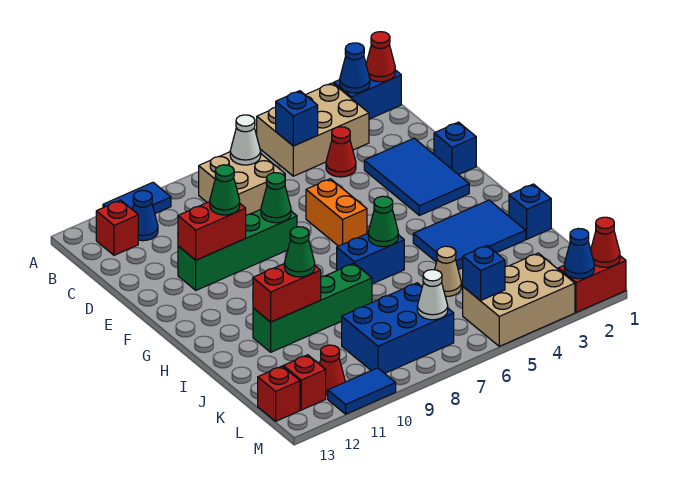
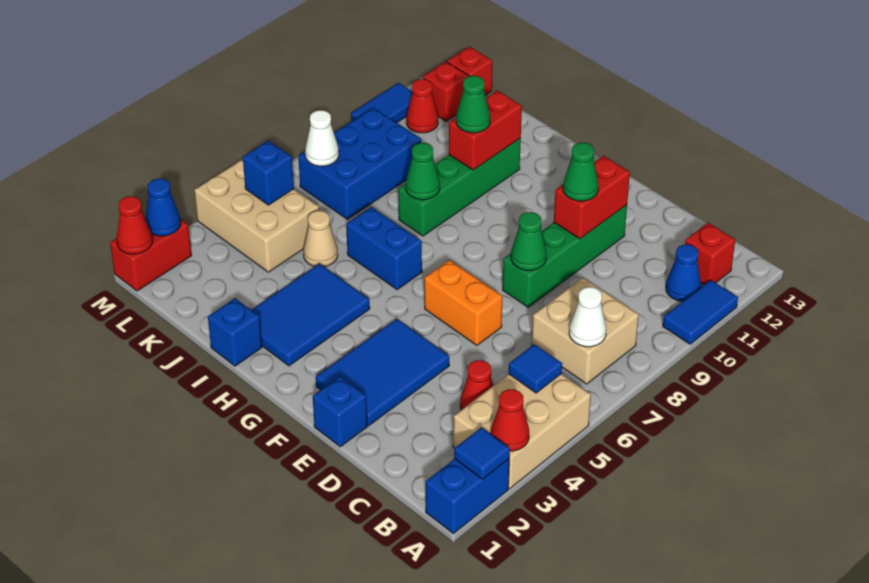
red 1x1 cone [366,32,395,82] -> red 1x1 cone moved to [491,389,529,451]
blue 1x1 cone [340,43,370,93] -> blue 1x1 tile [454,427,510,479]
blue 1x1 brick [276,91,318,146] -> blue 1x1 tile [509,344,562,393]
blue 2x3 tile [364,138,469,216] -> blue 2x3 tile turned to [316,319,449,426]
blue 1x2 brick [337,233,404,284] -> blue 1x2 brick turned to [346,207,422,289]
green 1x1 cone [368,196,398,247] -> green 1x1 cone moved to [406,143,440,200]
tan 2x3 brick [463,253,575,346] -> tan 2x3 brick turned to [194,159,319,272]

